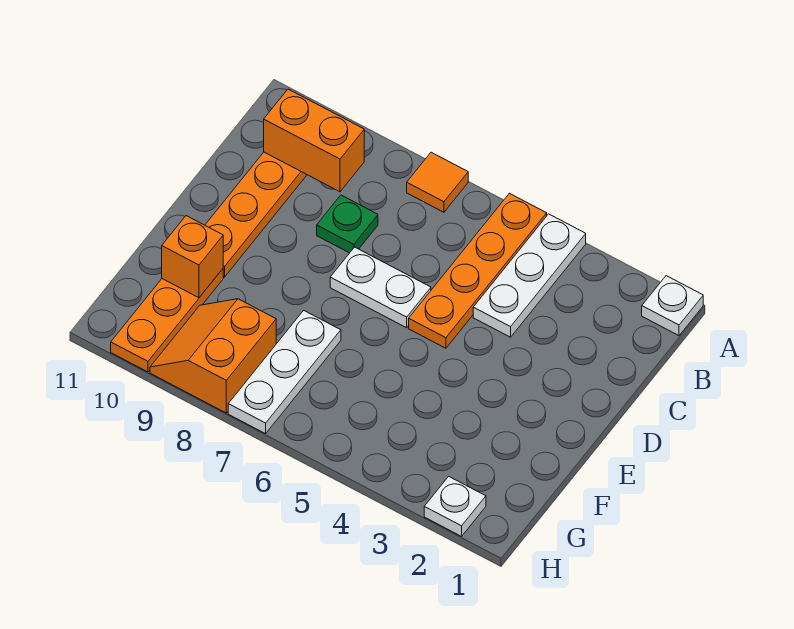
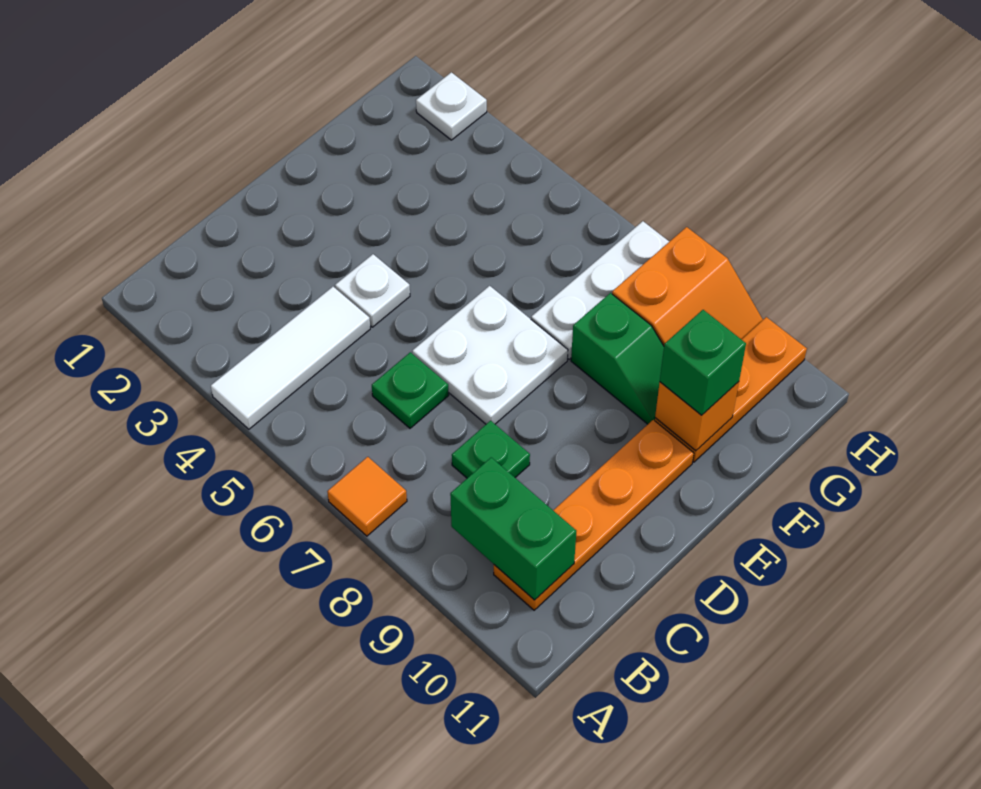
white 1x1 plate [642,276,703,336] -> white 1x1 plate moved to [335,254,410,327]
white 1x3 plate [473,214,586,337] -> white 1x3 tile [211,287,370,429]
orange 1x4 plate [409,193,547,348] -> none
orange 1x2 brick [264,89,364,192] -> green 1x2 brick [450,458,576,600]
none -> green 1x1 plate [372,352,449,428]
white 1x2 plate [330,247,431,328] -> white 2x2 plate [412,286,568,424]
none -> green 1x2 slope [571,293,664,424]
none -> green 1x1 brick [660,310,746,415]

